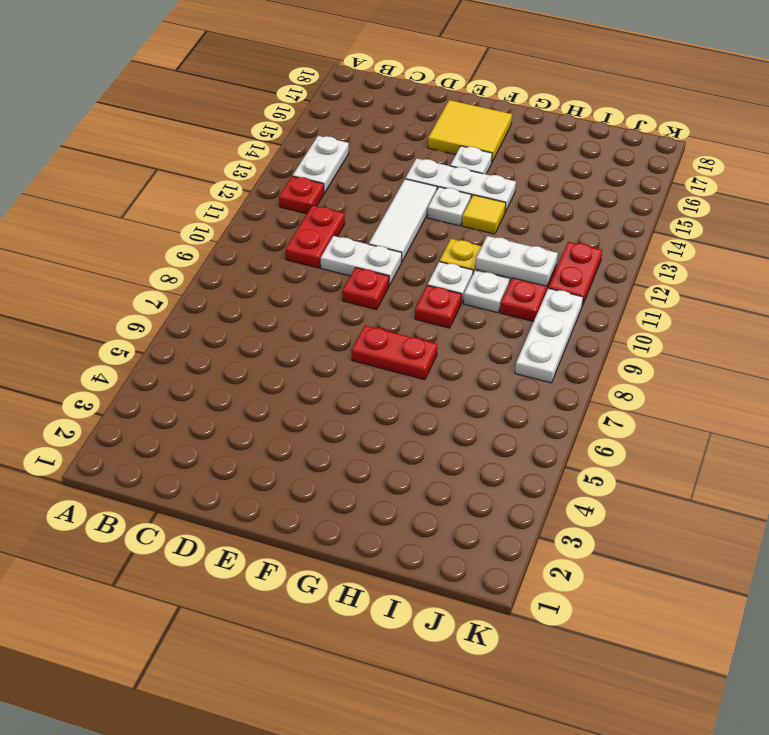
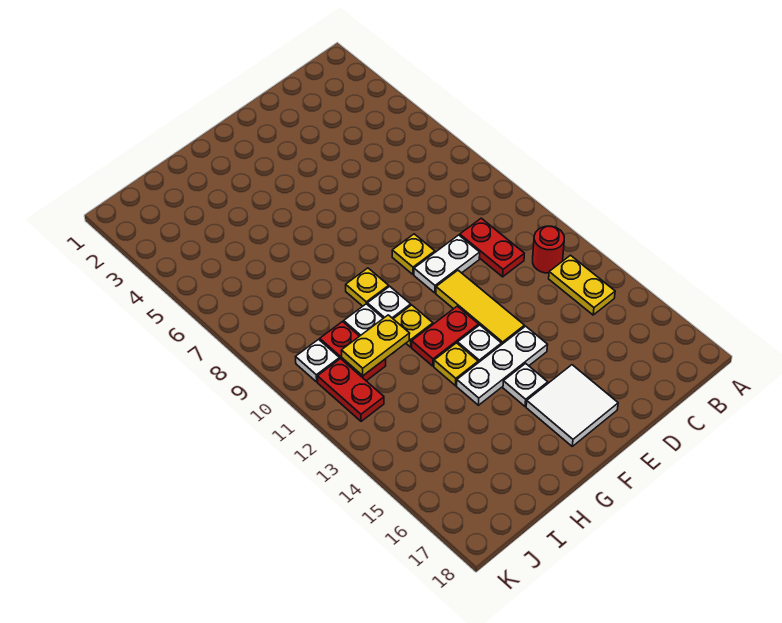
red 1x1 plate [279,176,324,214] -> red 1x1 round brick [533,226,564,273]
white 1x2 plate [293,136,349,193] -> yellow 1x2 plate [549,255,615,315]
red 1x1 plate [343,268,389,310] -> yellow 1x1 plate [392,234,435,274]
white 1x3 tile [369,179,437,262] -> yellow 1x3 tile [436,270,524,345]
yellow 2x2 tile [428,100,512,162] -> white 2x2 tile [526,365,618,446]
red 1x2 plate [352,325,438,380] -> red 1x2 plate moved to [412,306,479,366]
red 1x1 plate [415,285,462,328] -> yellow 1x1 plate [346,268,389,306]
yellow 1x1 tile [462,195,506,234] -> yellow 1x1 plate [434,343,478,386]
white 1x2 plate [476,236,558,286] -> yellow 1x2 plate [341,315,410,376]
white 1x3 plate [515,288,583,383] -> white 1x1 plate [296,339,339,382]

